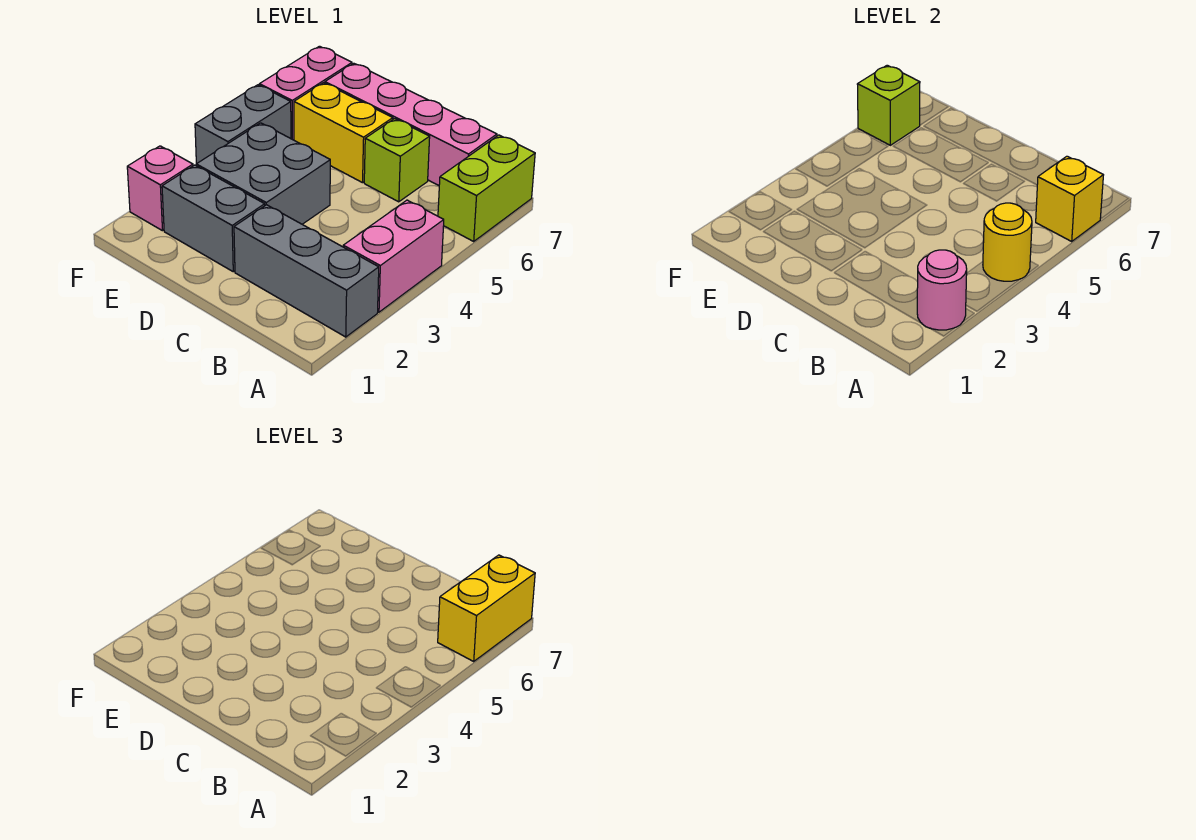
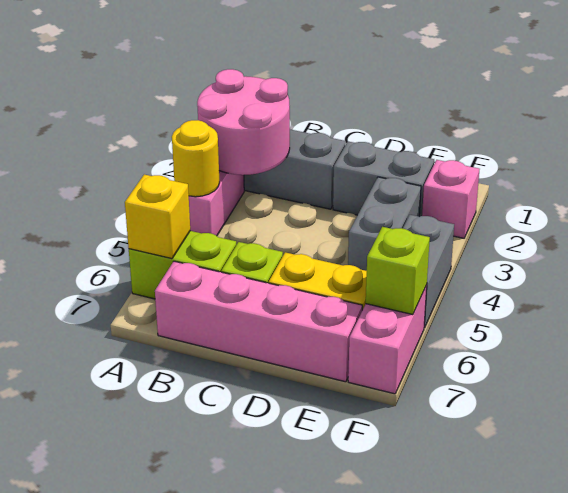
pink 1x1 round brick [917,250,967,330] -> pink 2x2 round brick [197,69,290,175]
lime 1x2 brick [438,135,535,241] -> lime 1x2 brick turned to [129,231,236,299]
yellow 1x2 brick [438,555,535,661] -> none
grey 2x2 brick [196,123,330,224] -> grey 1x2 brick [348,177,421,271]

